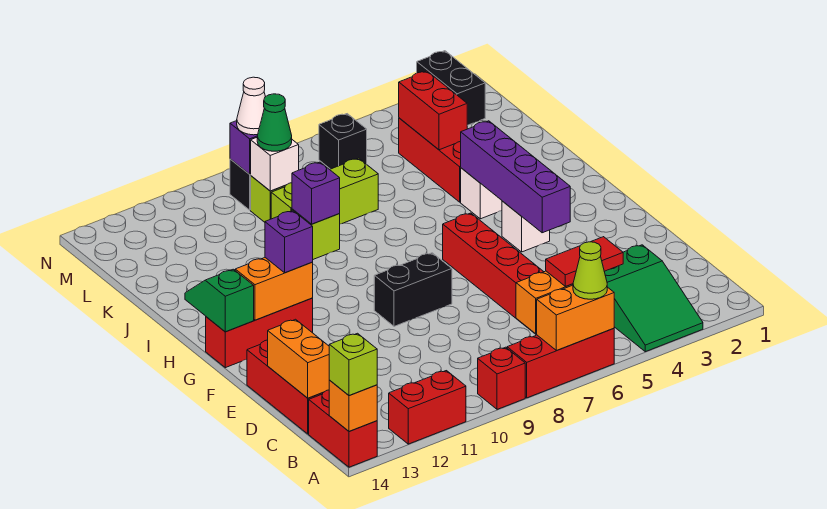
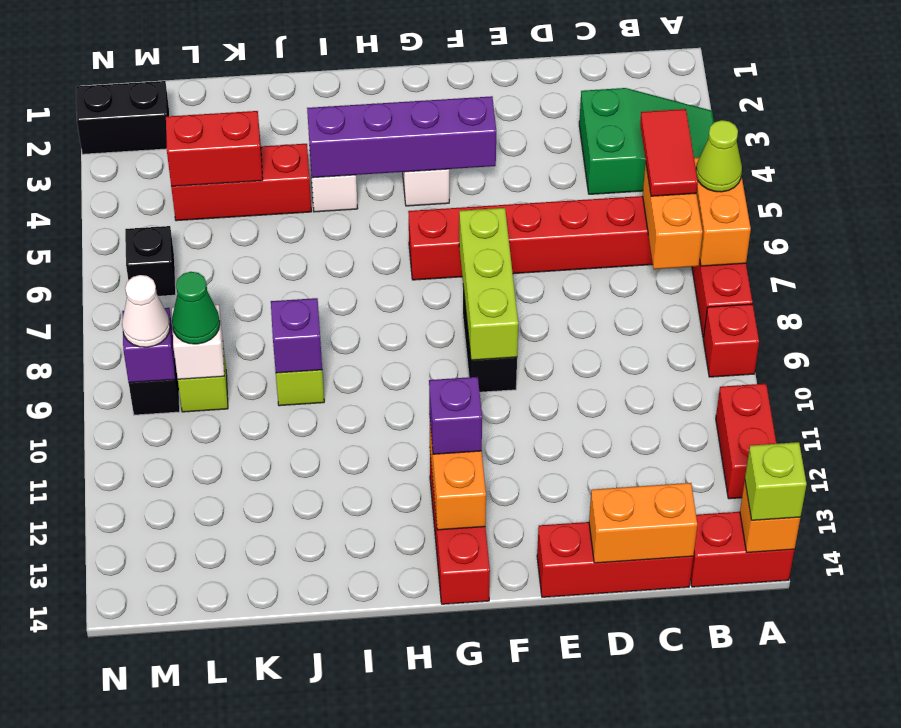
green 1x2 slope [185,269,254,332] -> none
lime 1x3 brick [271,158,378,224] -> lime 1x3 brick moved to [459,208,518,360]

